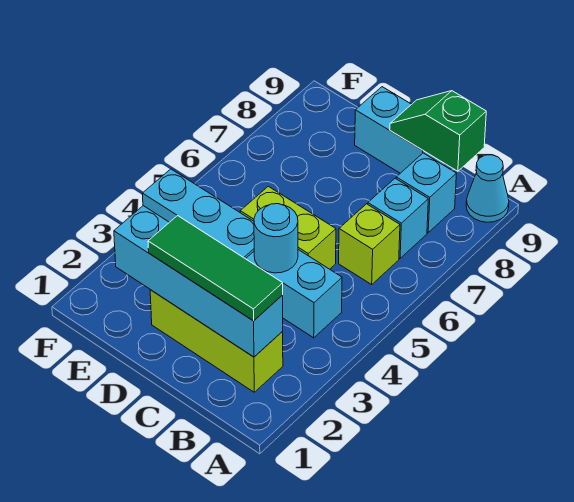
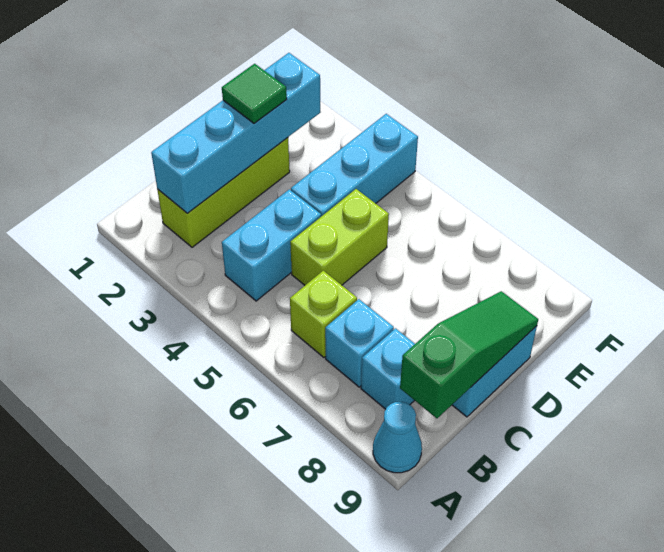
green 1x3 tile [148,216,283,321] -> green 1x1 tile [222,64,287,123]
green 1x2 slope [390,91,486,171] -> green 1x3 slope [400,291,538,418]
cyan 1x1 round brick [254,204,298,273] -> none

